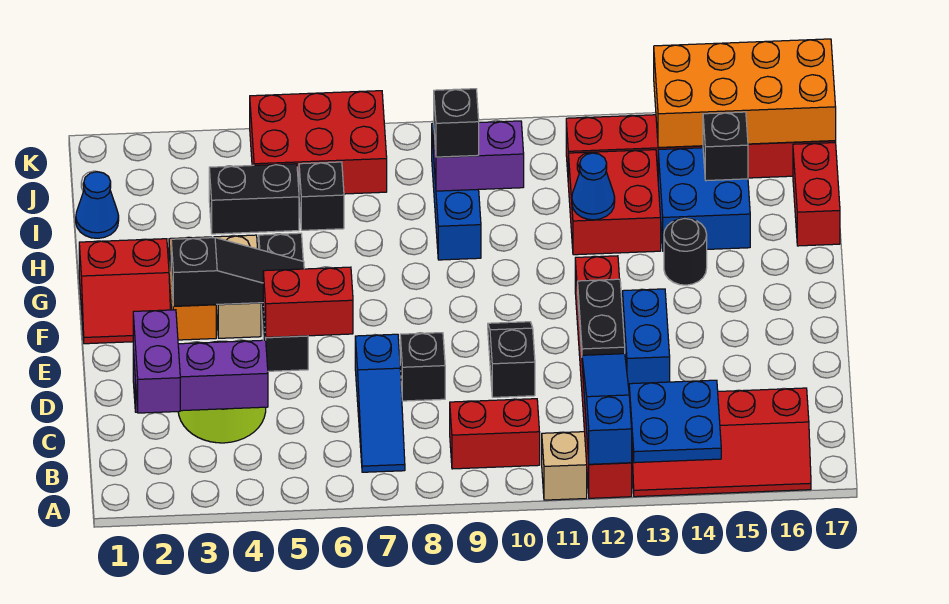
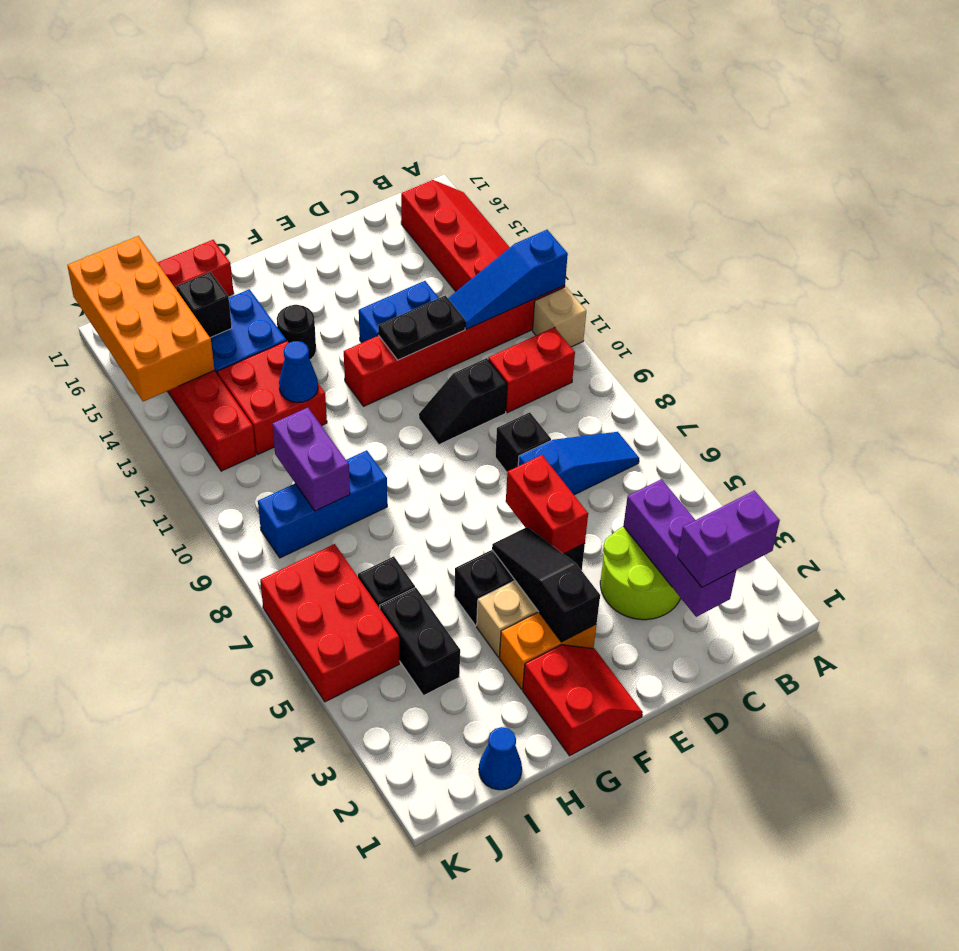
blue 2x2 plate [629,380,721,463] -> none
red 1x2 brick [450,399,540,469] -> red 1x2 brick turned to [488,327,575,413]
black 1x1 brick [434,89,479,157] -> none

